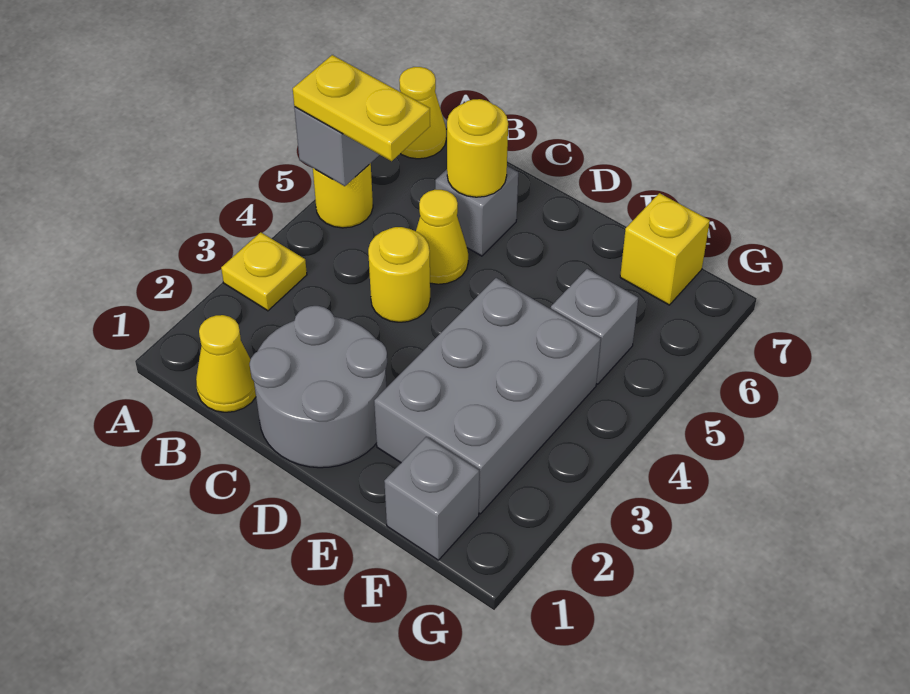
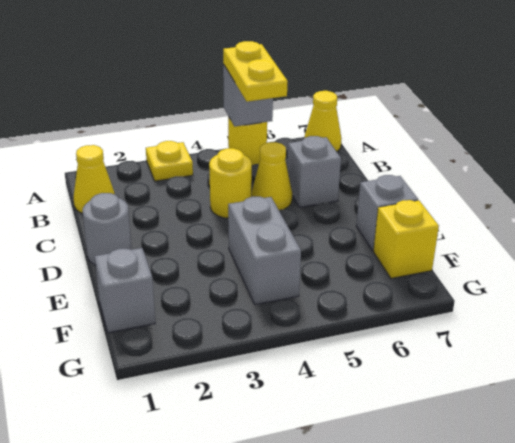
grey 2x2 round brick [250,306,387,468] -> grey 1x1 round brick [83,193,132,265]
yellow 1x1 round brick [447,99,508,197] -> none
grey 2x3 brick [374,278,601,514] -> grey 1x2 brick [228,197,301,304]
grey 1x1 brick [551,269,638,384] -> grey 1x1 brick moved to [356,175,418,251]

